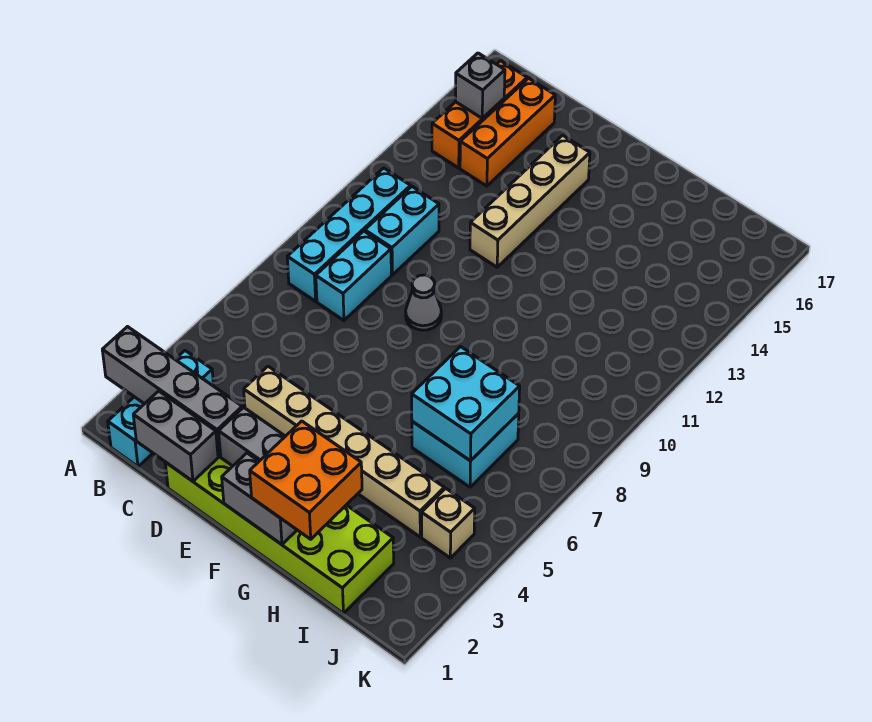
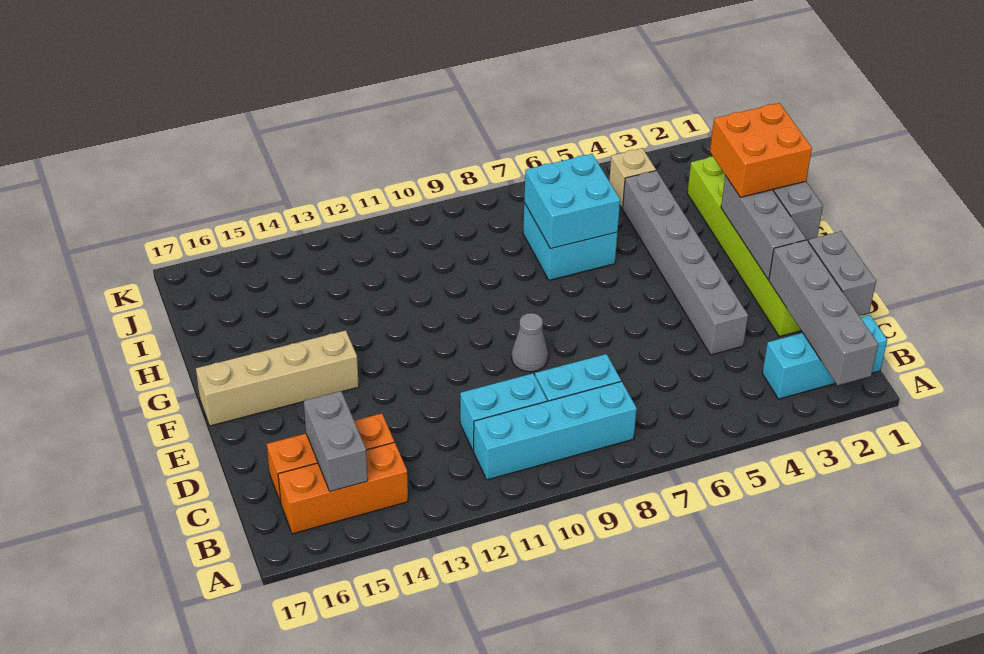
grey 1x1 brick [455,53,505,118] -> grey 1x2 brick [304,391,368,492]
tan 1x6 brick [244,366,444,537] -> grey 1x6 brick [623,171,748,355]
tan 1x4 brick [470,135,590,267] -> tan 1x4 brick moved to [196,330,359,426]

